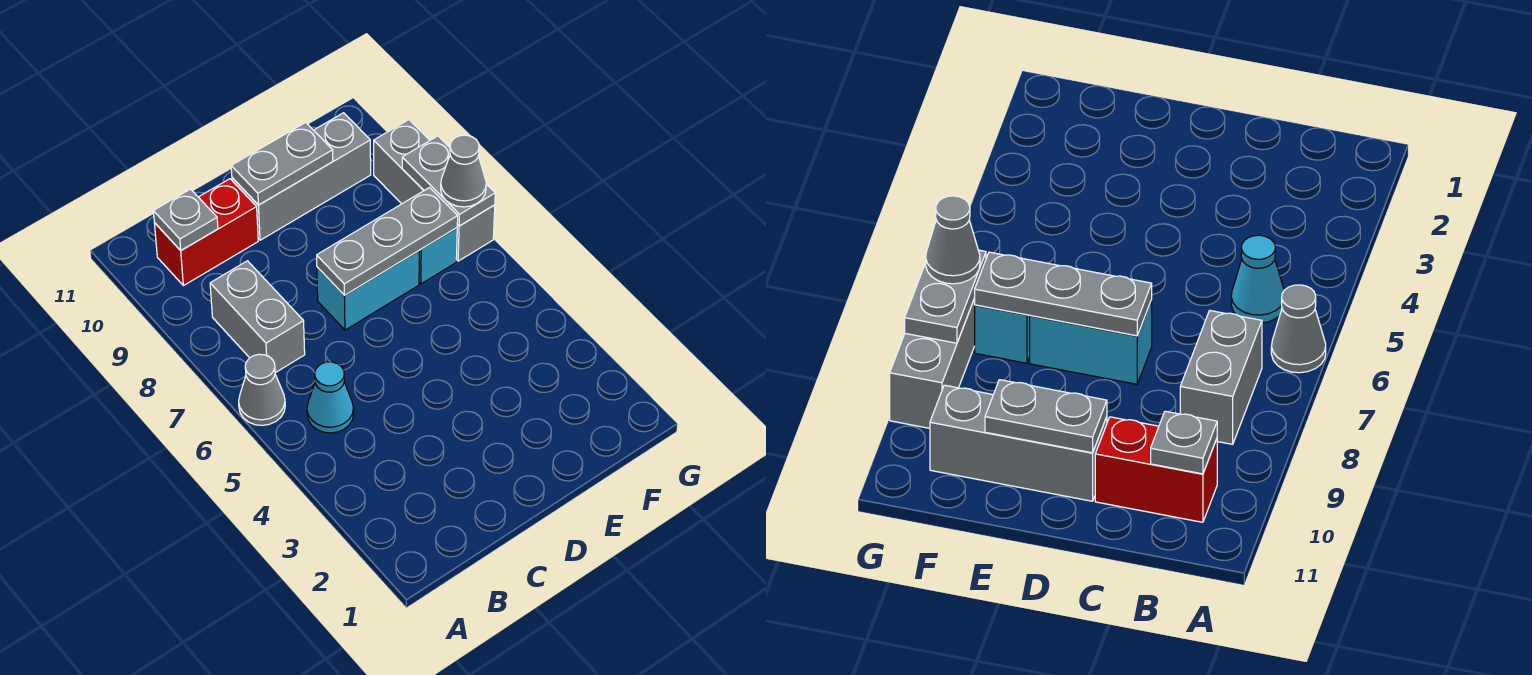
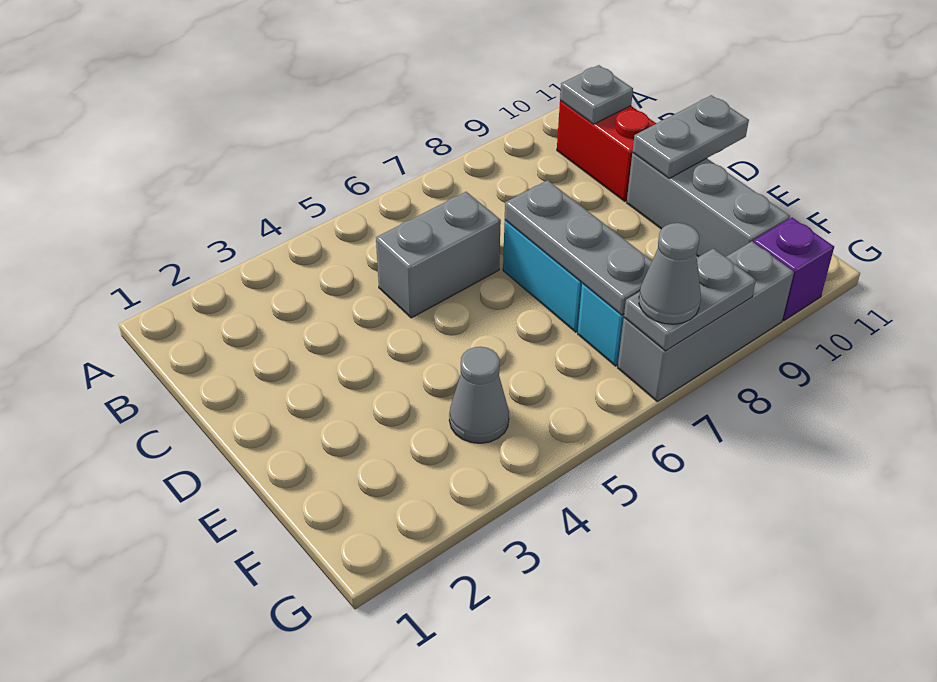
grey 1x1 cone [239,354,285,425] -> grey 1x1 cone moved to [449,347,509,443]
cyan 1x1 cone [307,362,354,433] -> none
grey 1x2 brick [210,261,305,373] -> grey 1x2 brick moved to [376,192,501,318]
grey 1x2 plate [231,122,333,205] -> grey 1x2 plate turned to [633,95,749,178]
none -> purple 1x1 brick [754,218,834,321]

